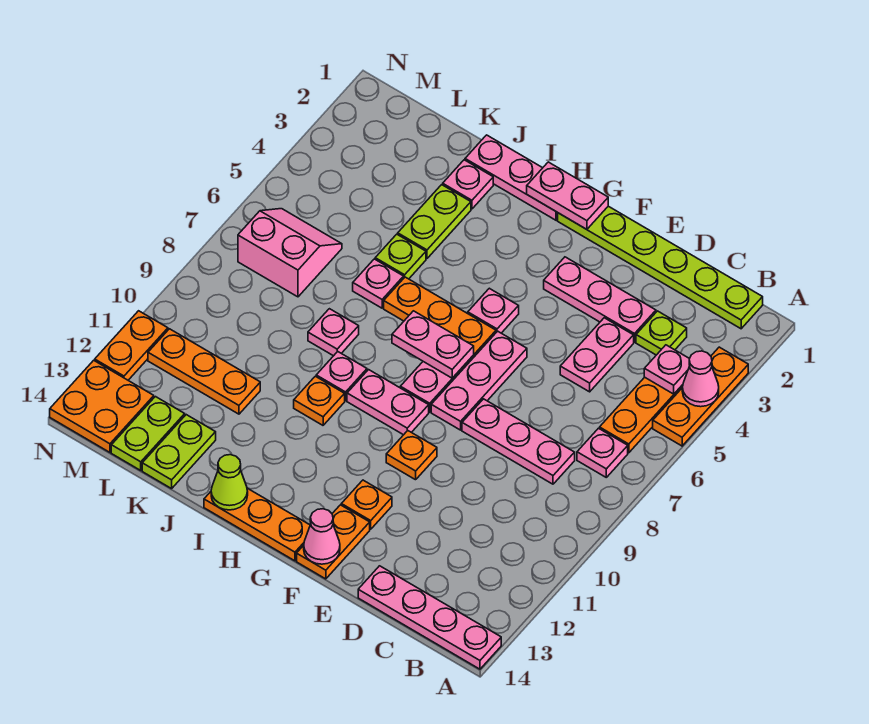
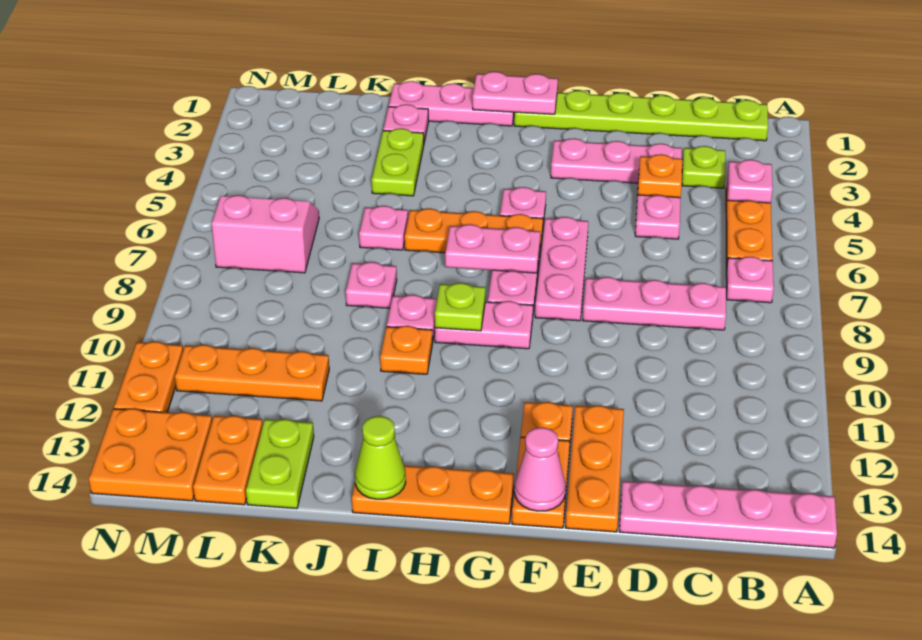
orange 1x3 plate [653,347,748,446] -> orange 1x3 plate moved to [566,405,624,532]
pink 1x1 cone [682,351,719,407] -> none
orange 1x1 plate [386,431,437,480] -> orange 1x1 plate moved to [638,154,682,198]
lime 1x1 plate [375,234,426,279] -> lime 1x1 plate moved to [435,283,486,331]
lime 1x2 plate [111,397,185,470] -> orange 1x2 plate [193,416,263,505]

